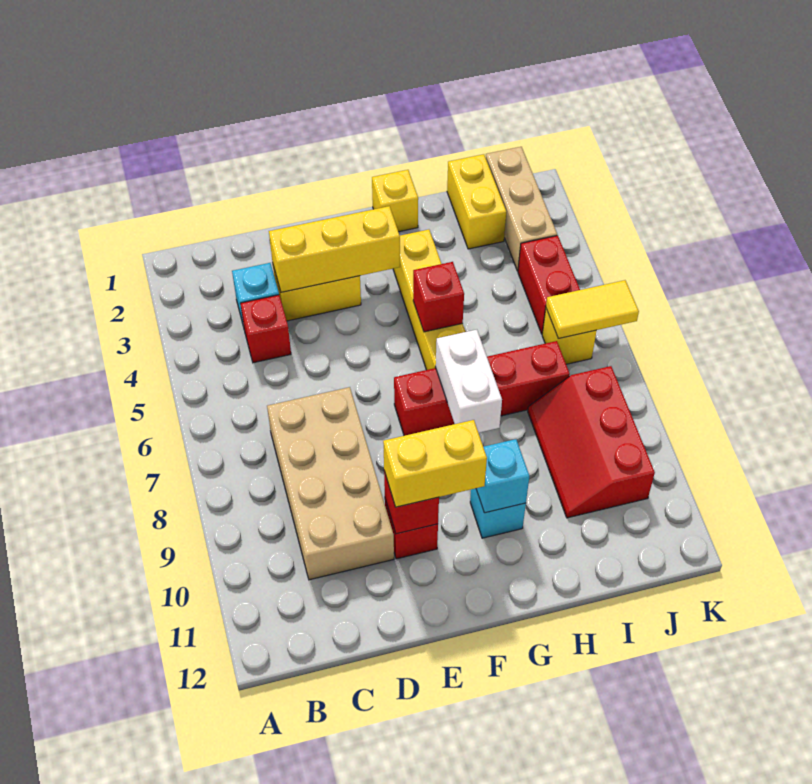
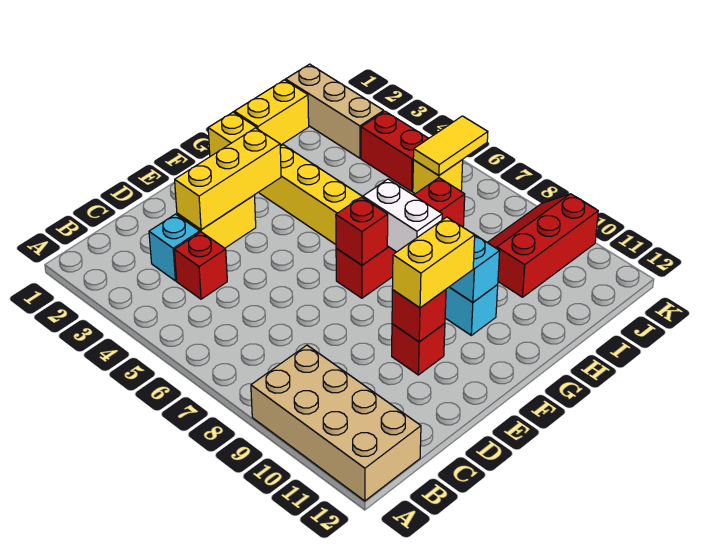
tan 2x4 brick [267,387,394,580] -> tan 2x4 brick moved to [251,345,421,501]
red 1x1 brick [413,262,464,332] -> red 1x1 brick moved to [336,197,388,265]
yellow 1x2 brick [447,154,506,249] -> yellow 1x2 brick turned to [234,80,309,145]
red 2x3 slope [528,366,655,518] -> red 2x3 slope turned to [487,194,598,297]

